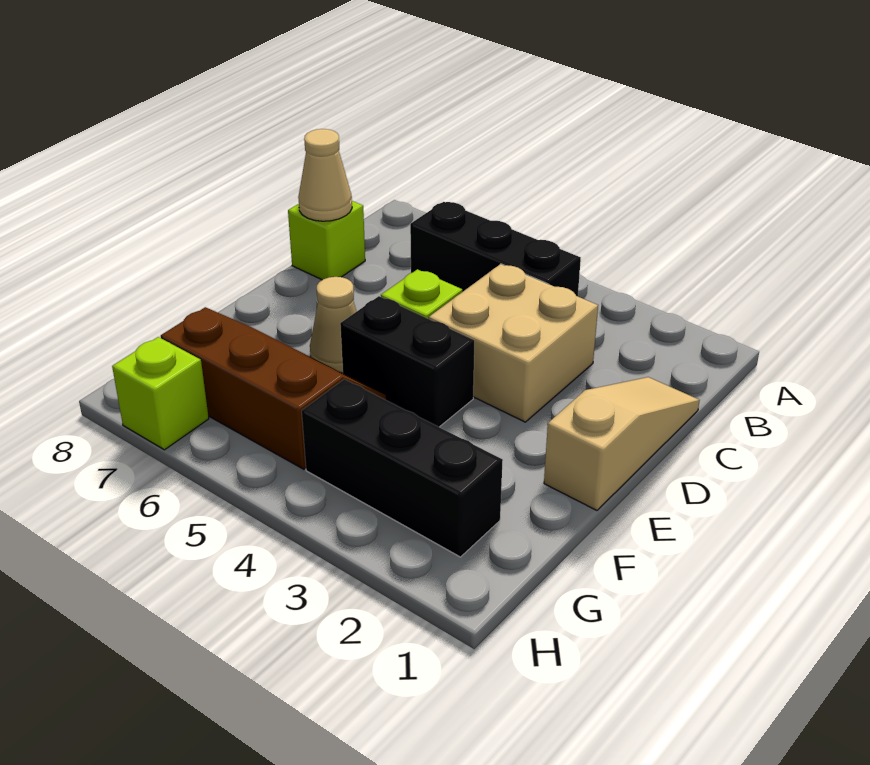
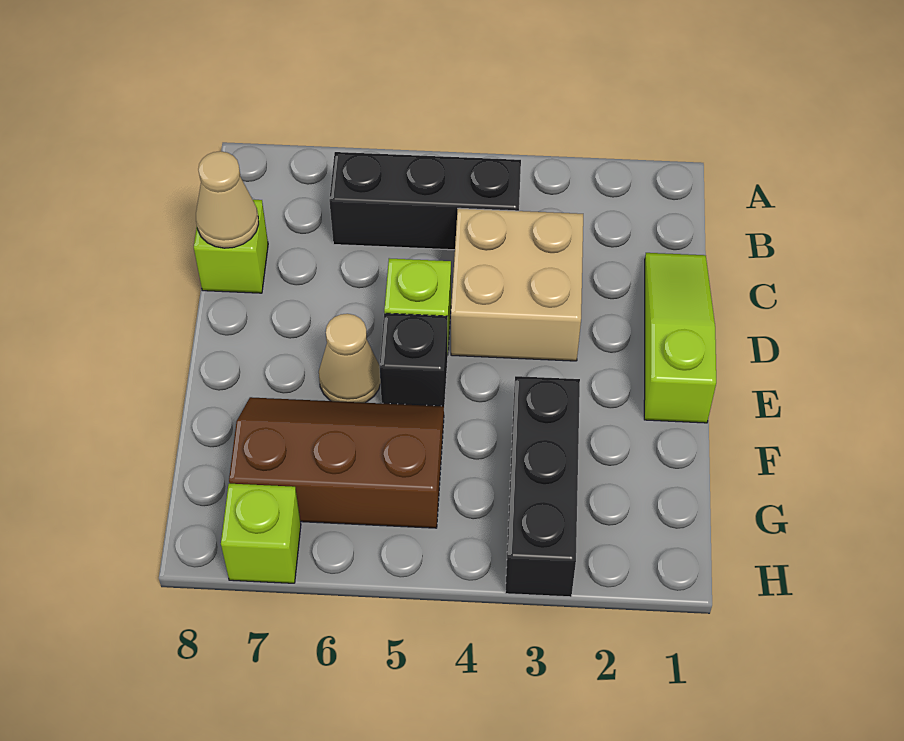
tan 1x3 slope [544,377,700,510] -> lime 1x3 slope [644,253,716,423]
black 1x2 brick [340,296,474,427] -> black 1x1 brick [380,313,448,407]
black 1x3 brick [302,379,503,557] -> black 1x3 brick turned to [505,376,580,597]

